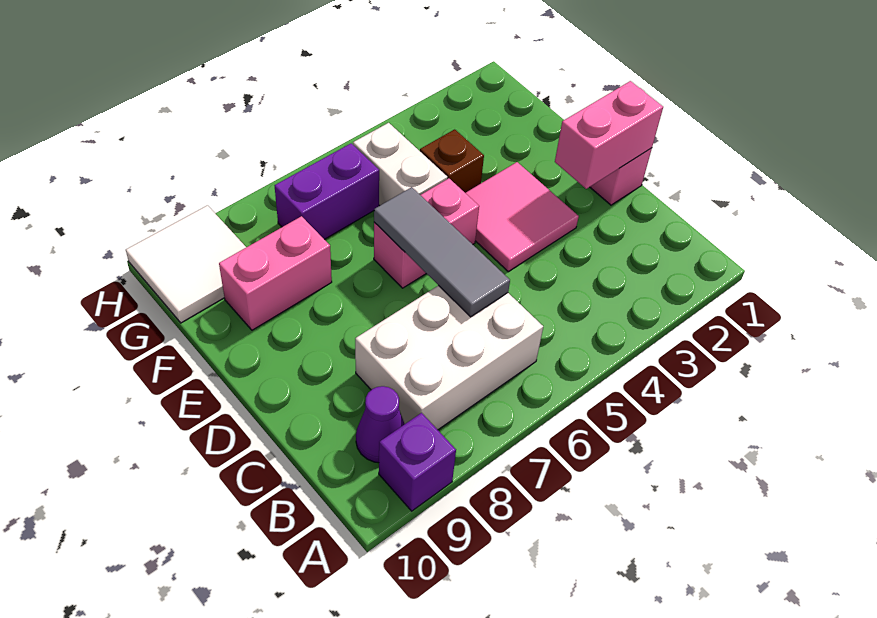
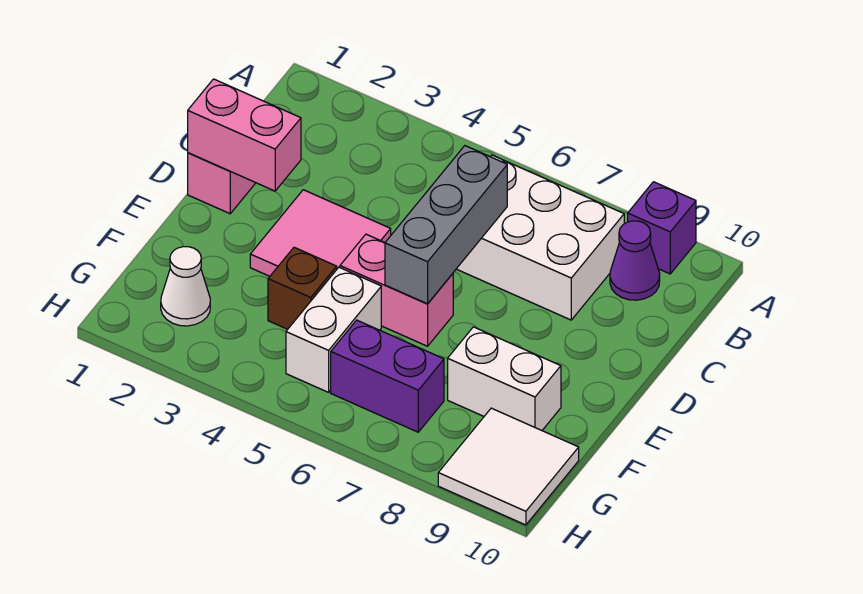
grey 1x3 tile [374,187,510,317] -> grey 1x3 brick [385,146,507,304]
pink 1x2 brick [219,216,332,330] -> white 1x2 brick [448,327,561,430]
none -> white 1x1 cone [161,247,210,326]

